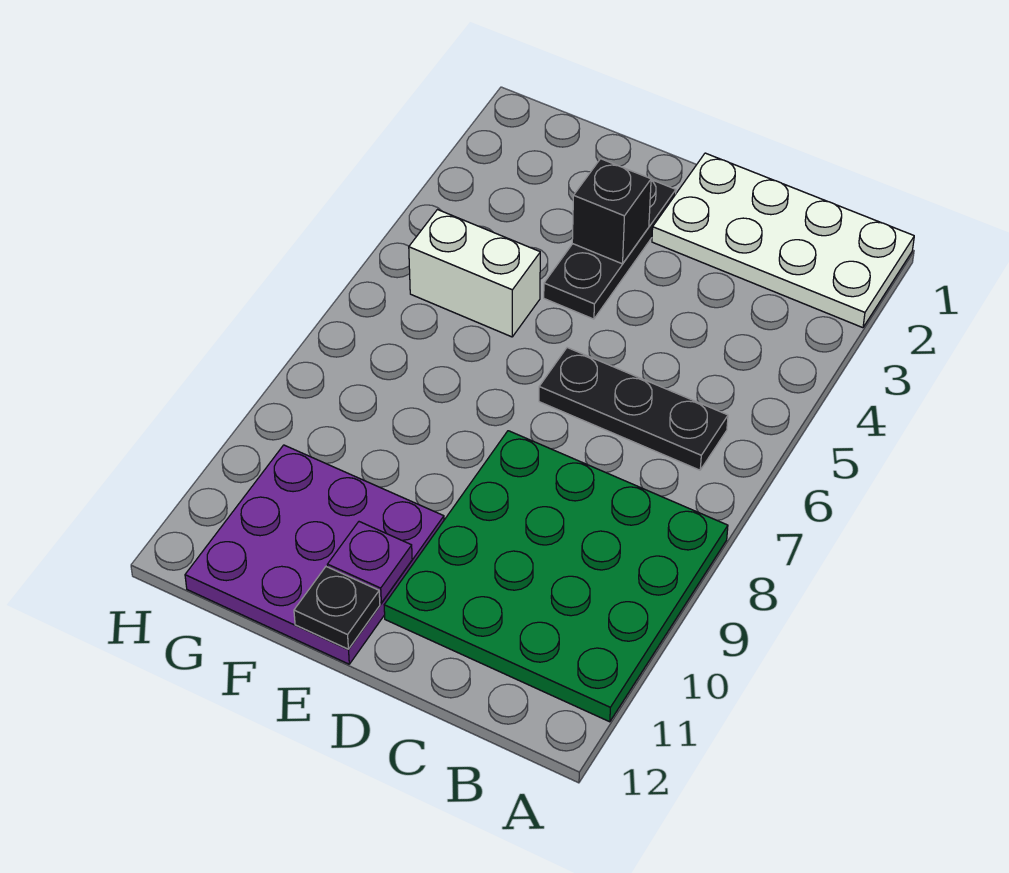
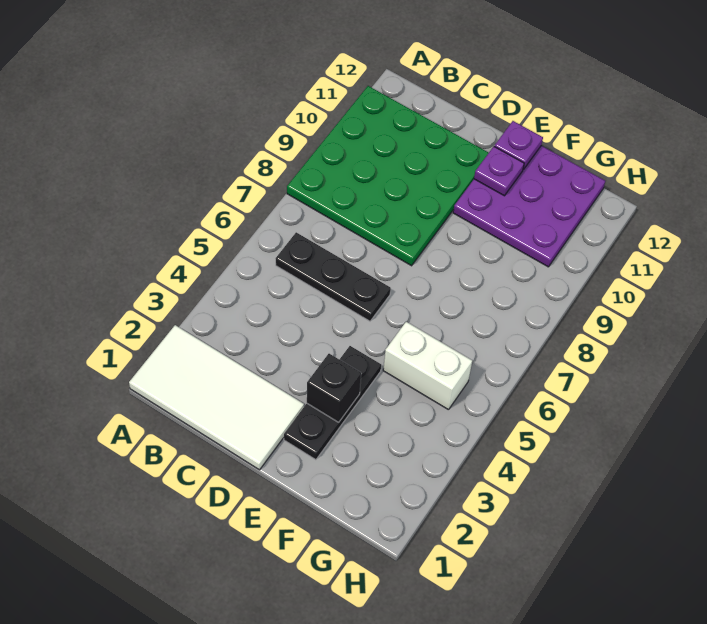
white 2x4 plate [652,153,914,328] -> white 2x4 tile [129,325,304,470]
black 1x1 plate [294,567,380,649] -> purple 1x1 plate [494,121,543,170]

